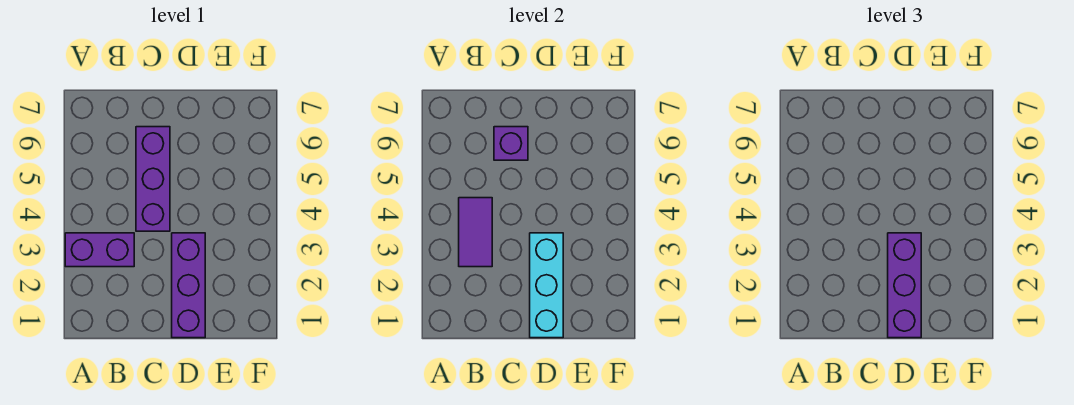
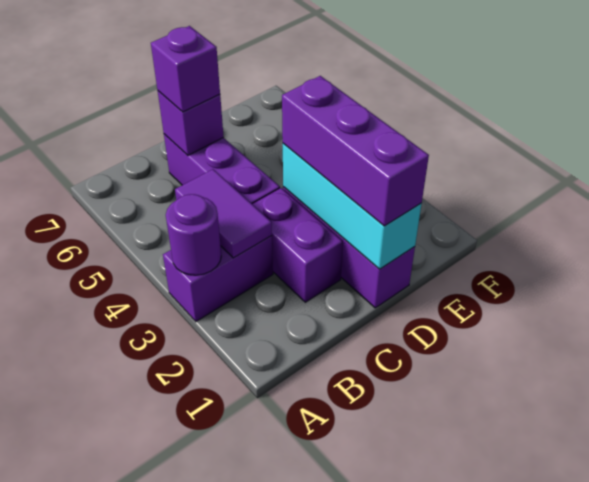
none -> purple 1x1 round brick [166,194,221,275]
none -> purple 1x2 brick [252,188,343,302]
none -> purple 1x1 brick [151,26,220,112]

